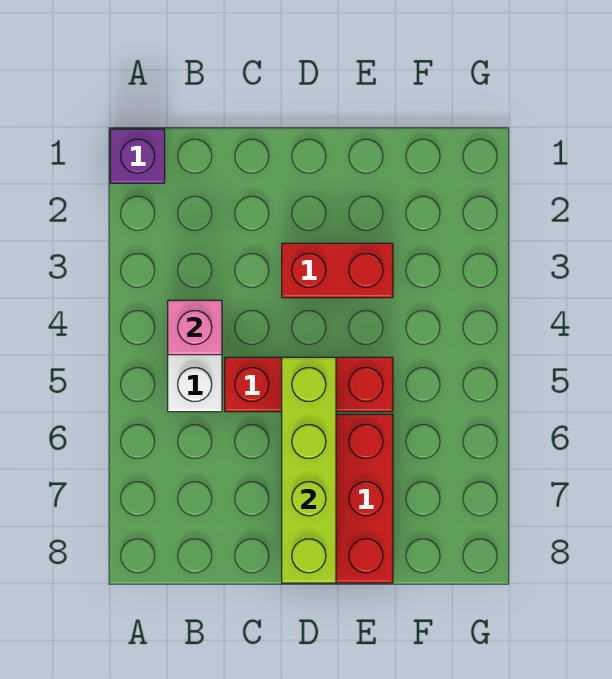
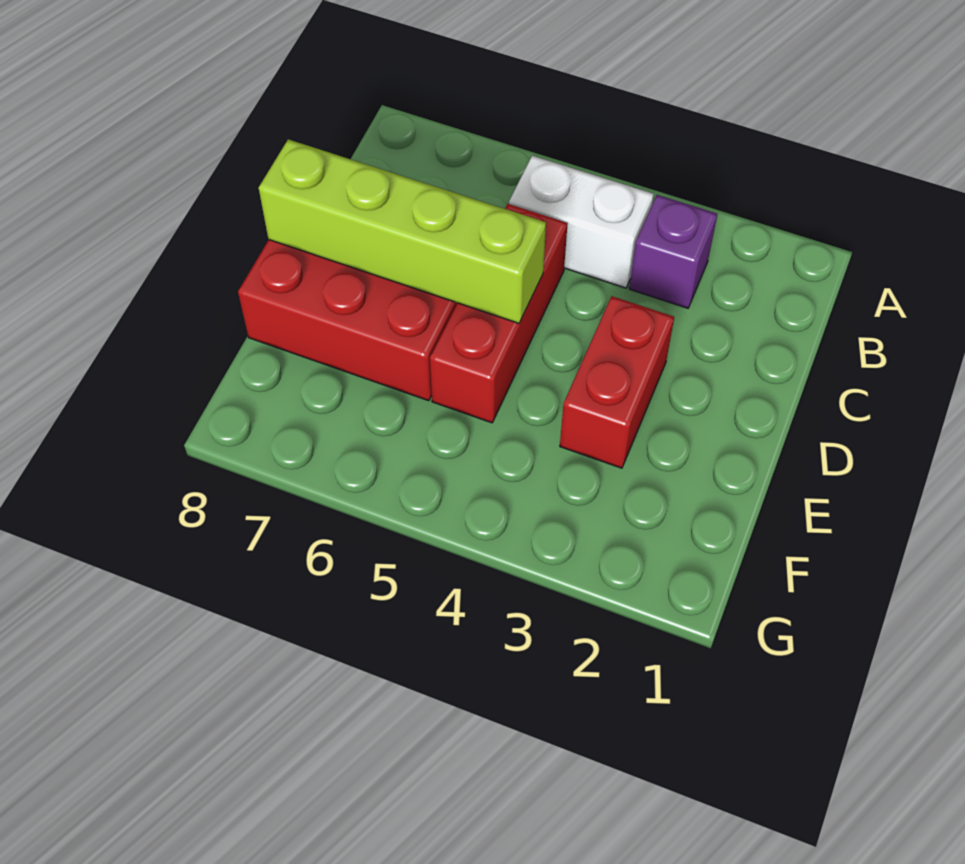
purple 1x1 brick [110,129,165,183] -> purple 1x1 brick moved to [629,195,717,308]
pink 1x1 brick [168,300,222,355] -> none

